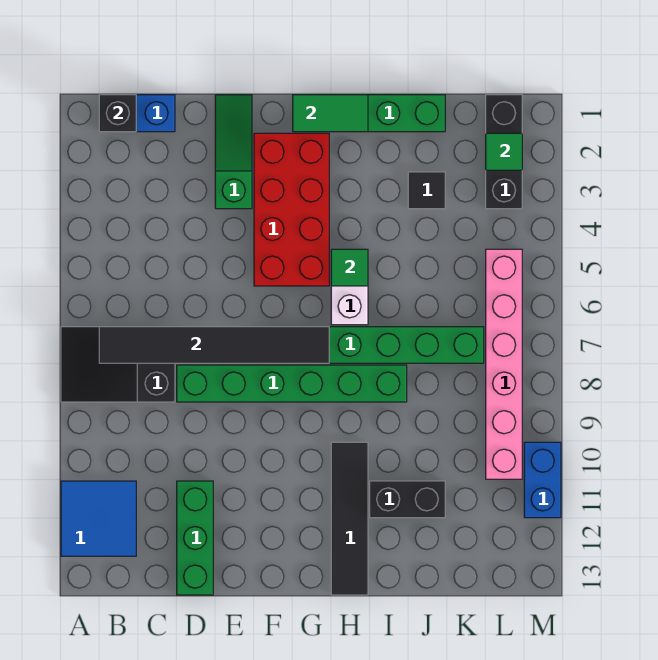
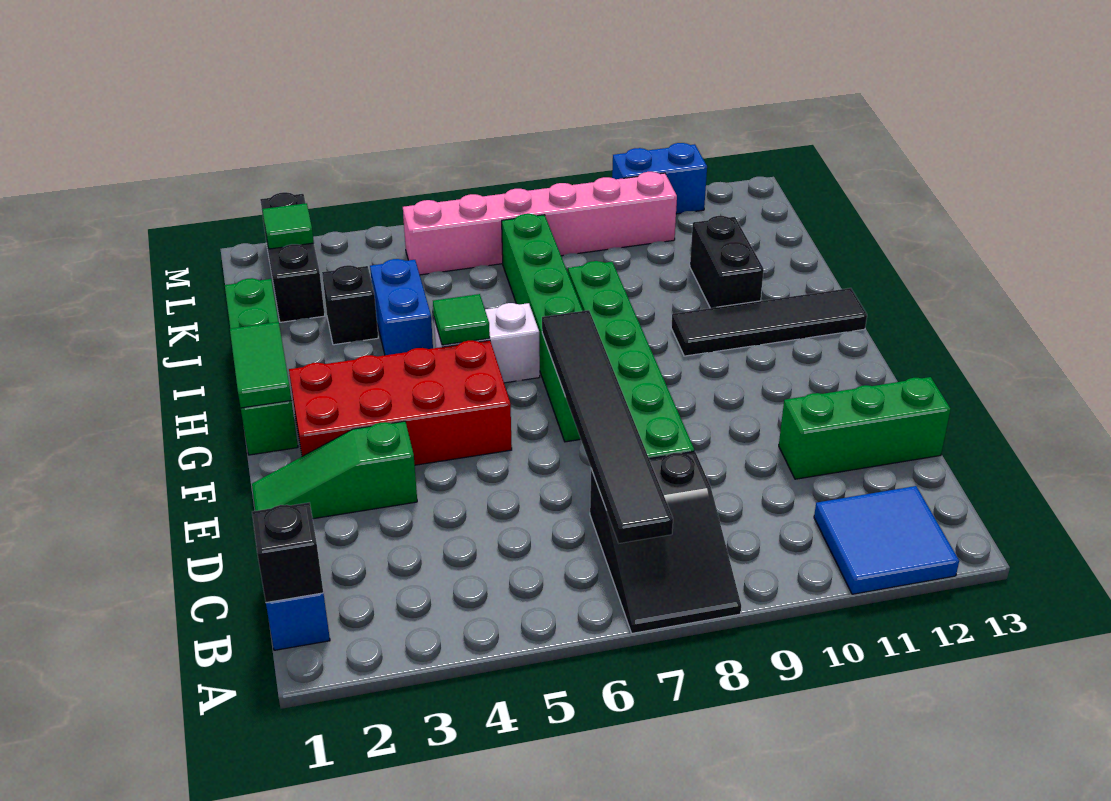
none -> blue 1x2 brick [370,259,433,355]
black 1x1 tile [408,172,445,209] -> black 1x1 brick [322,265,378,345]
black 1x3 brick [486,95,522,209] -> black 1x3 brick turned to [260,192,325,322]

